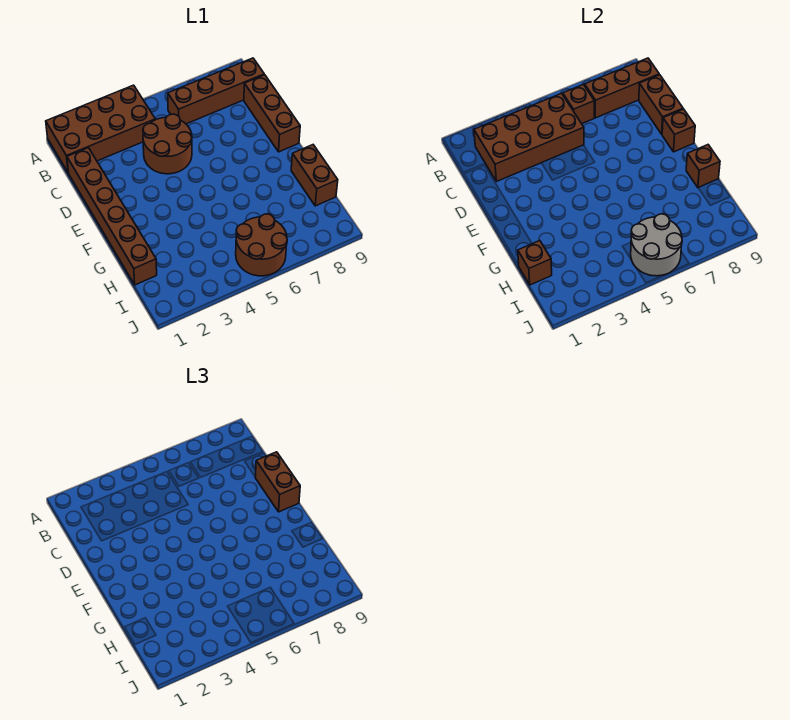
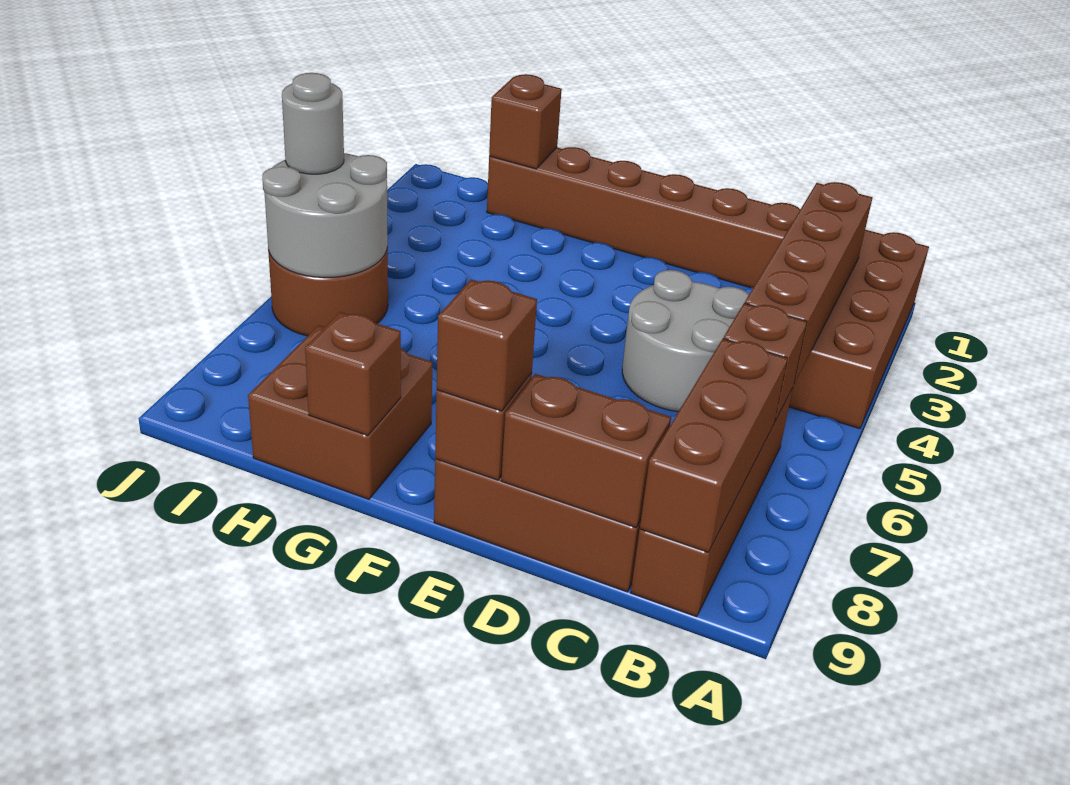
brown 2x4 brick [474,93,584,181] -> brown 1x4 brick [745,182,873,384]
brown 2x2 round brick [143,114,192,174] -> grey 2x2 round brick [622,270,749,412]
brown 1x2 brick [255,452,300,512] -> brown 1x1 brick [437,279,537,411]
brown 1x2 brick [291,145,338,206] -> brown 2x2 brick [248,325,432,499]
none -> grey 1x1 round brick [282,73,344,174]

